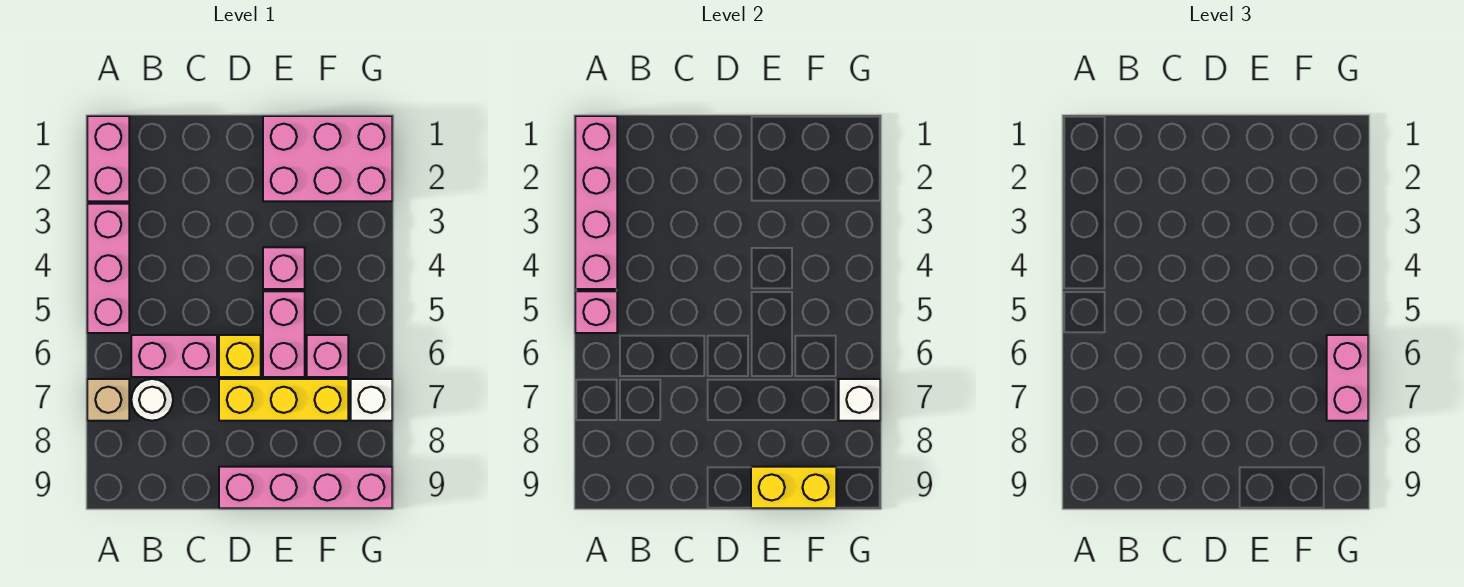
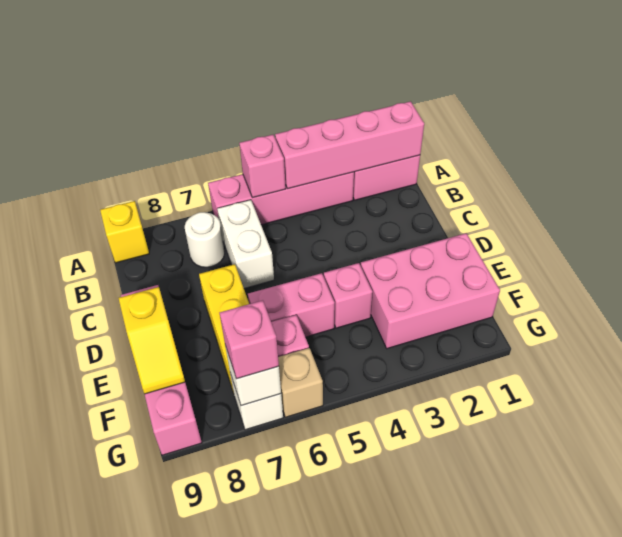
pink 1x3 brick [87,204,129,333] -> pink 1x4 brick [208,172,354,225]
tan 1x1 brick [87,379,129,421] -> tan 1x1 brick moved to [278,348,323,417]
pink 1x2 brick [131,335,217,377] -> white 1x2 brick [217,200,274,288]
yellow 1x1 brick [219,335,261,377] -> yellow 1x1 brick moved to [100,201,149,263]
pink 2x3 brick [263,116,392,201] -> pink 2x3 brick turned to [361,233,500,349]
yellow 1x2 brick [751,467,836,508] -> yellow 1x2 slope [119,287,185,394]
pink 1x2 brick [1327,335,1368,421] -> pink 1x1 brick [219,300,279,379]

